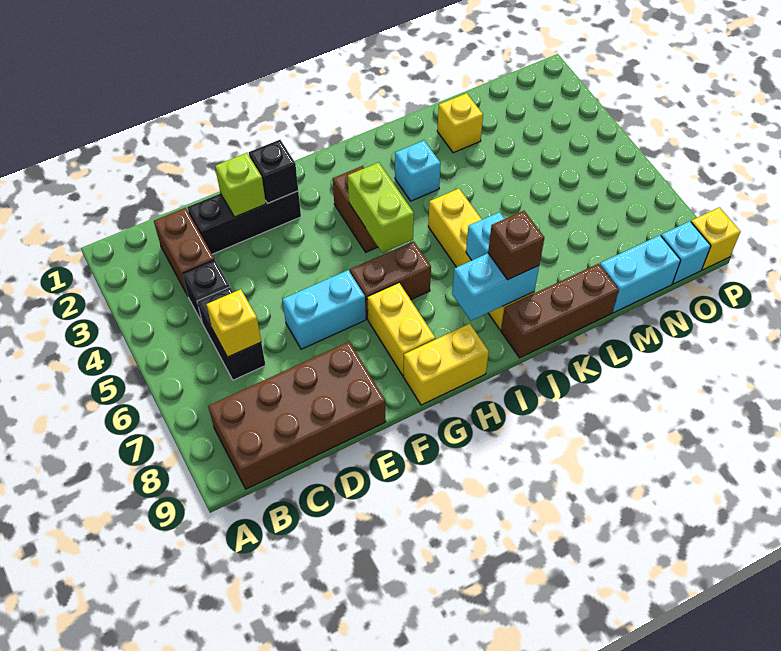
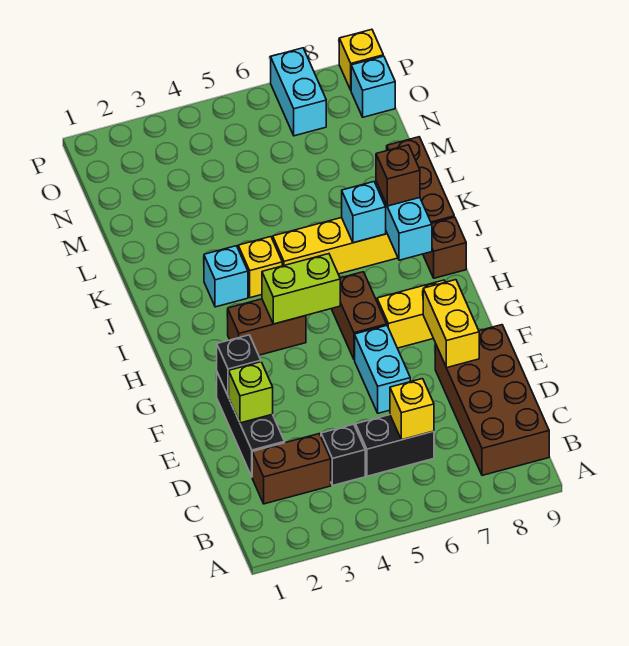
yellow 1x2 brick [403,324,489,405] -> yellow 1x2 brick moved to [423,280,479,368]
none -> brown 1x1 brick [423,217,466,278]
yellow 1x1 brick [437,93,483,153] -> yellow 1x1 brick moved to [238,237,282,298]
cyan 1x2 brick [600,235,680,313] -> cyan 1x2 brick moved to [271,48,326,136]

